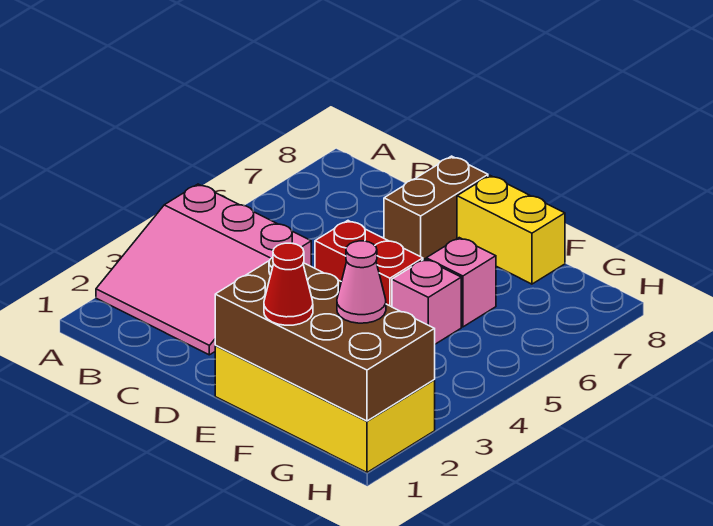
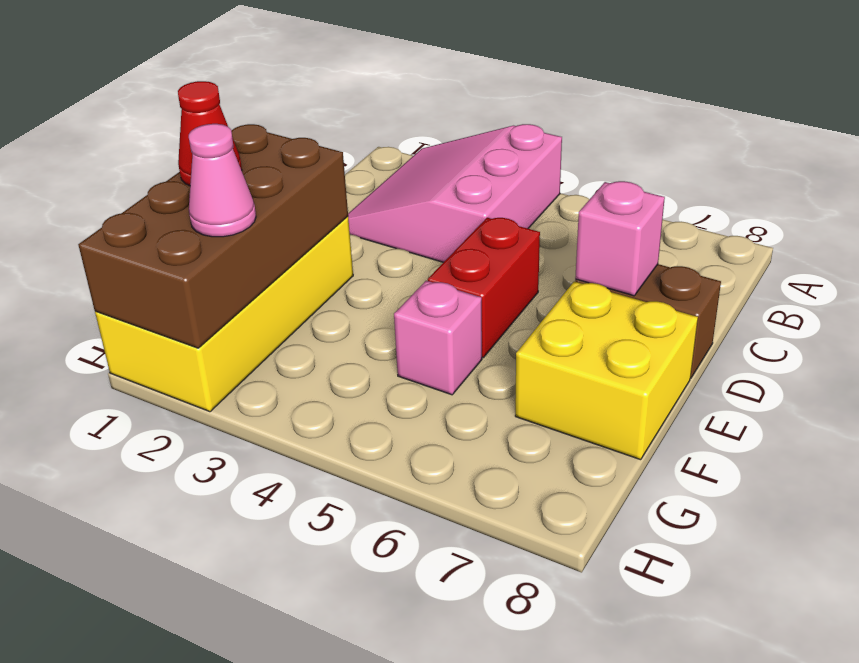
yellow 1x2 brick [457,176,565,284] -> yellow 2x2 brick [515,281,698,460]
pink 1x1 brick [426,238,496,327] -> pink 1x1 brick moved to [575,181,665,296]

